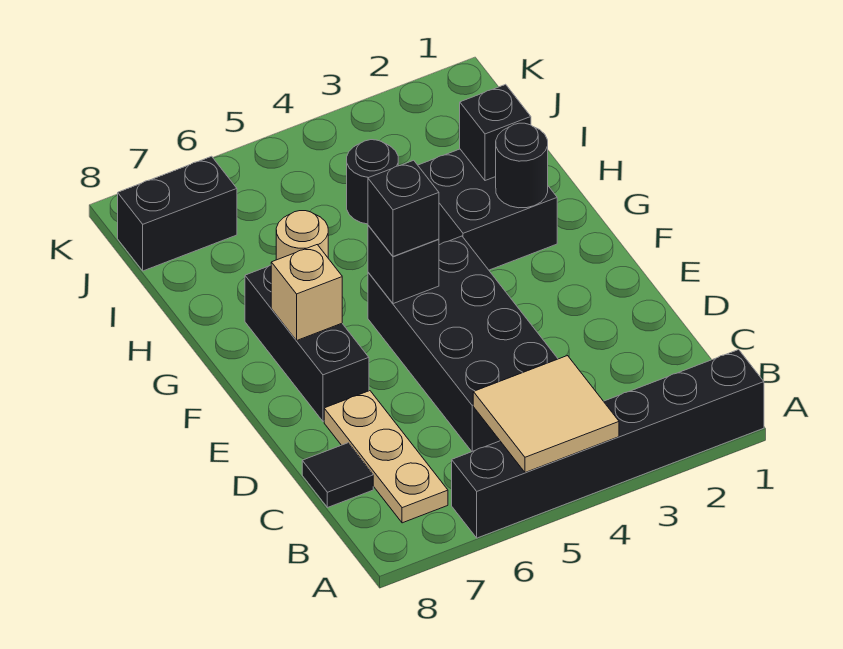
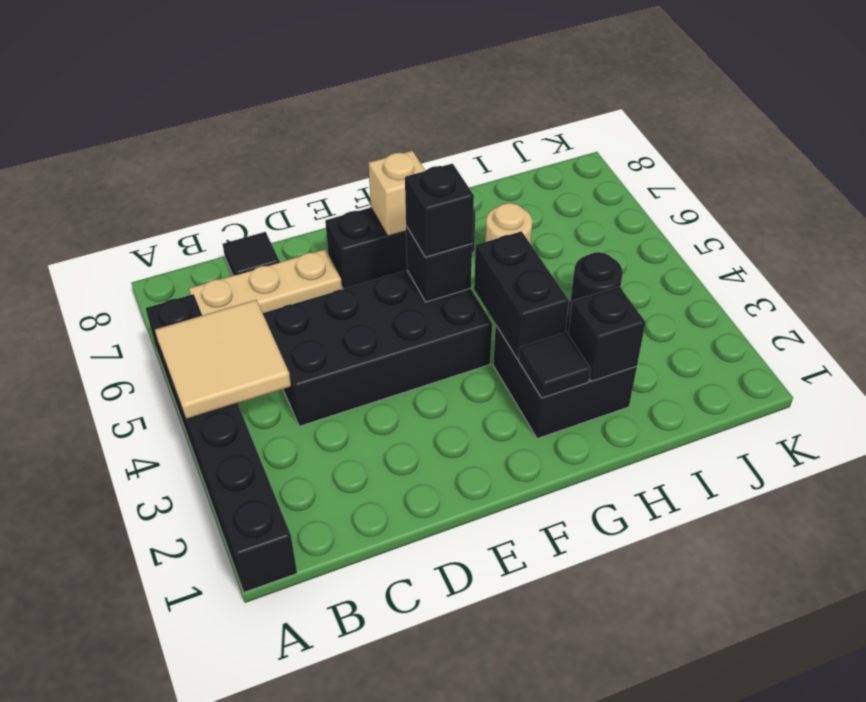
black 1x1 round brick [496,123,548,208] -> black 1x1 tile [519,332,591,398]
black 1x2 brick [118,156,237,271] -> black 1x2 brick moved to [474,231,569,359]

